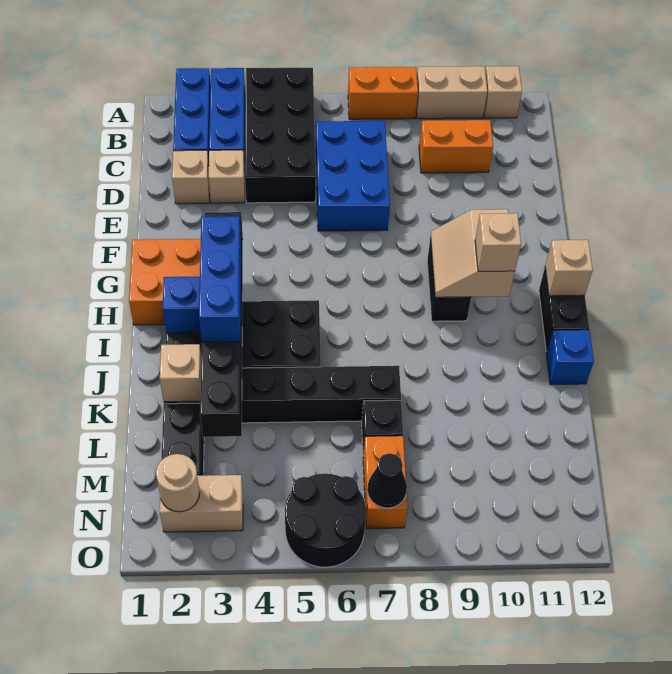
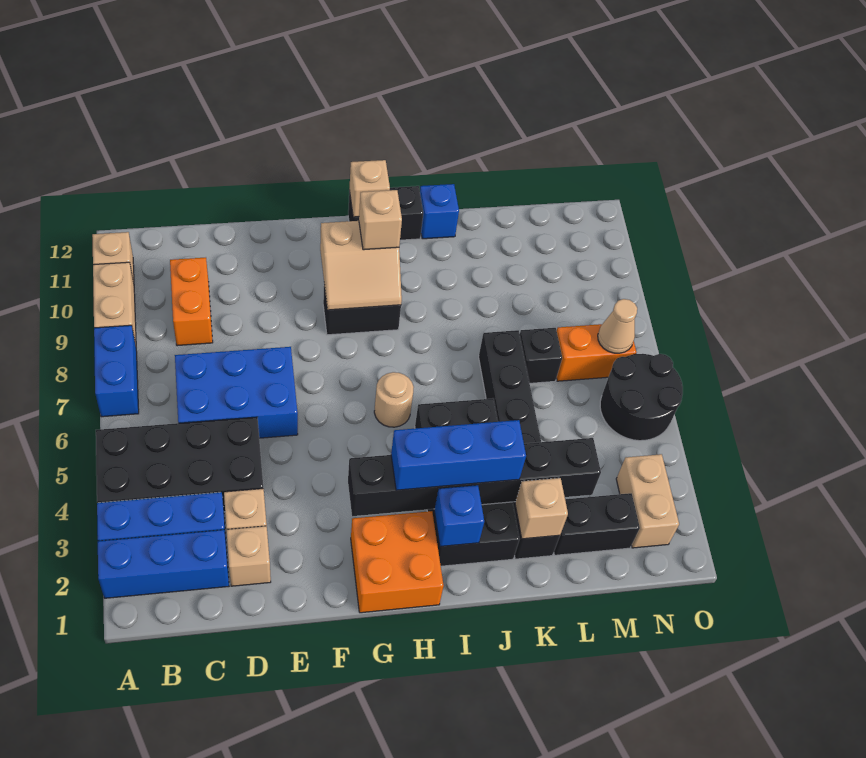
orange 1x2 brick [348,67,418,119] -> blue 1x2 brick [94,325,139,417]
tan 1x1 round brick [156,454,200,512] -> tan 1x1 round brick moved to [374,372,414,427]
black 1x1 cone [367,453,407,508] -> tan 1x1 cone [598,299,637,353]

